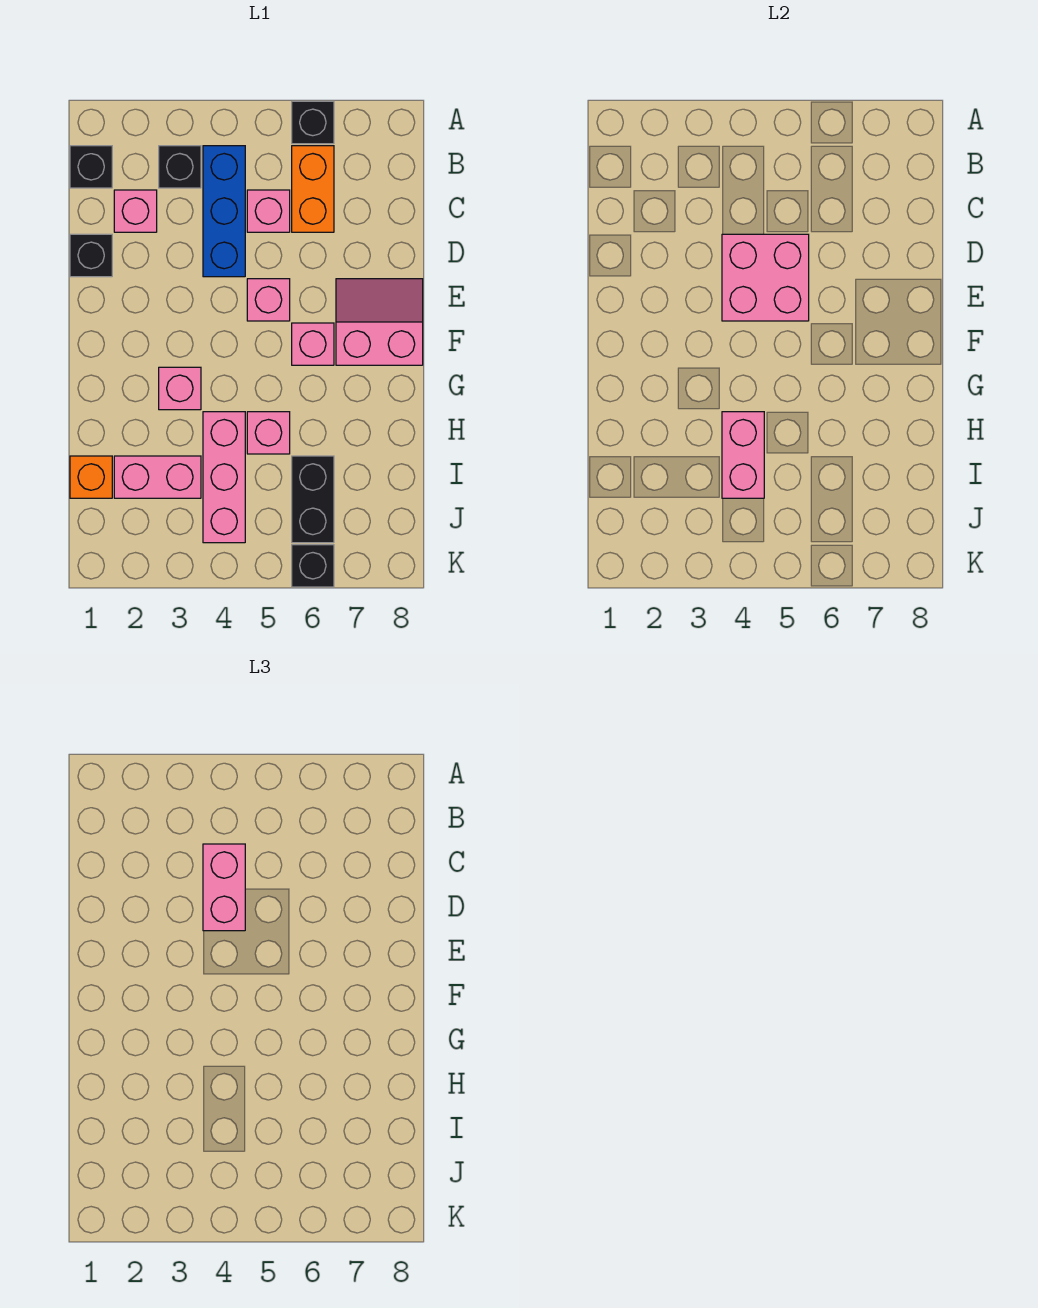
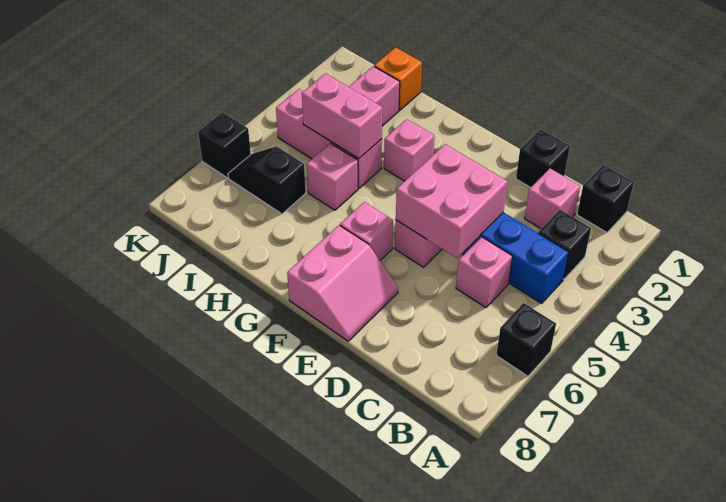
orange 1x2 brick [292,146,334,232] -> none
pink 1x2 brick [203,844,245,931] -> none
black 1x2 brick [292,456,334,543] -> black 1x2 slope [228,146,306,214]

